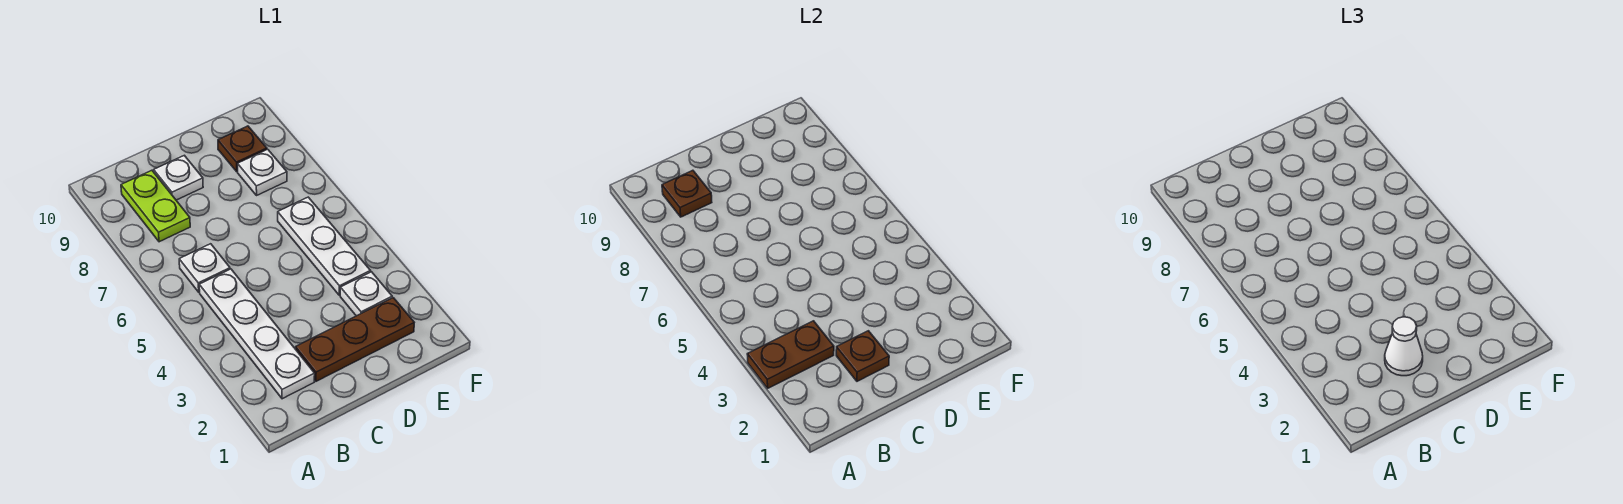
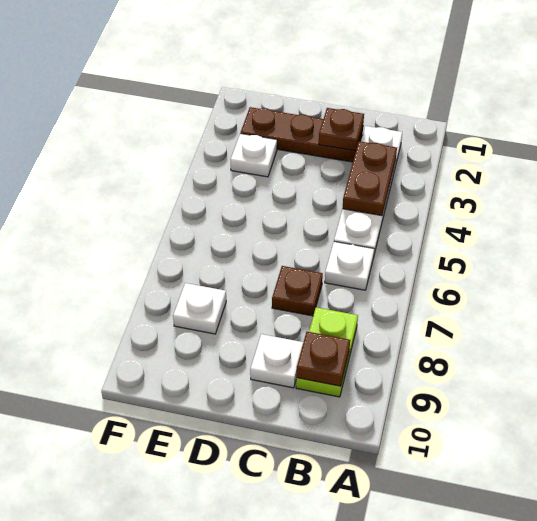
brown 1x2 plate [747,321,834,388] -> brown 1x2 plate turned to [343,141,397,216]
white 1x1 cone [1385,317,1423,376] -> none
white 1x3 plate [278,197,370,295] -> none
brown 1x1 plate [218,126,267,172] -> brown 1x1 plate moved to [272,266,323,316]

